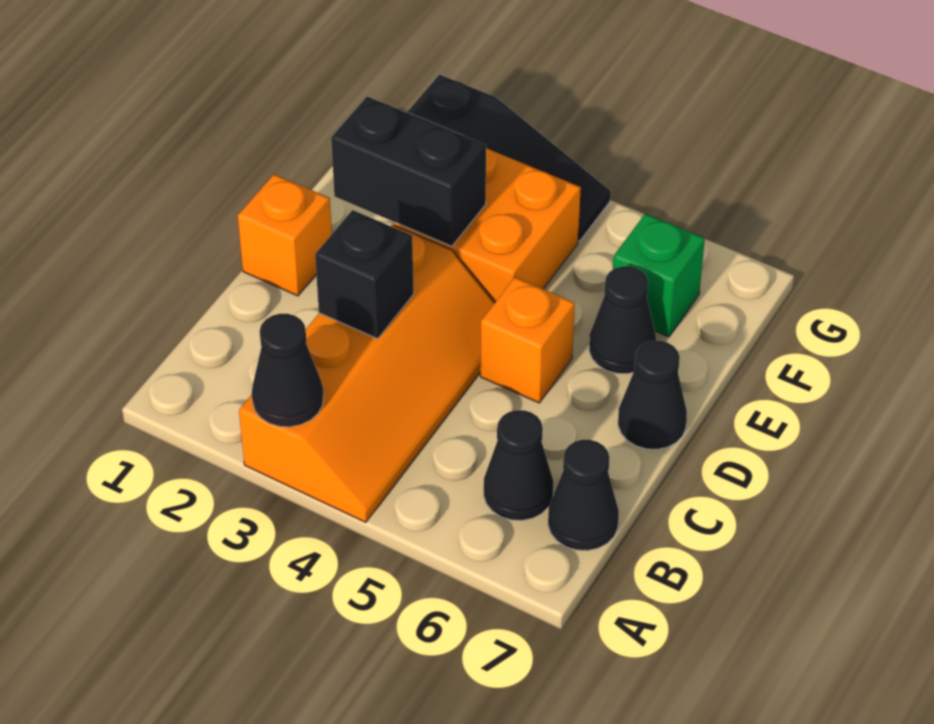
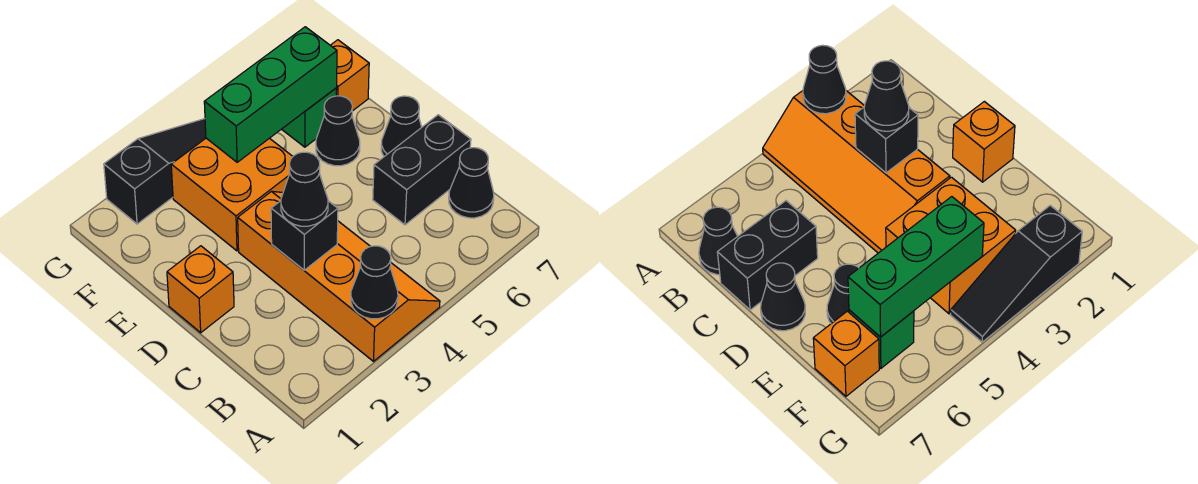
black 1x1 cone [484,410,553,520] -> black 1x1 cone moved to [281,152,328,226]
orange 1x1 brick [480,277,575,403] -> orange 1x1 brick moved to [330,40,369,111]
black 1x2 brick [331,97,486,246] -> black 1x2 brick moved to [373,115,471,225]
none -> green 1x3 brick [204,27,337,162]

